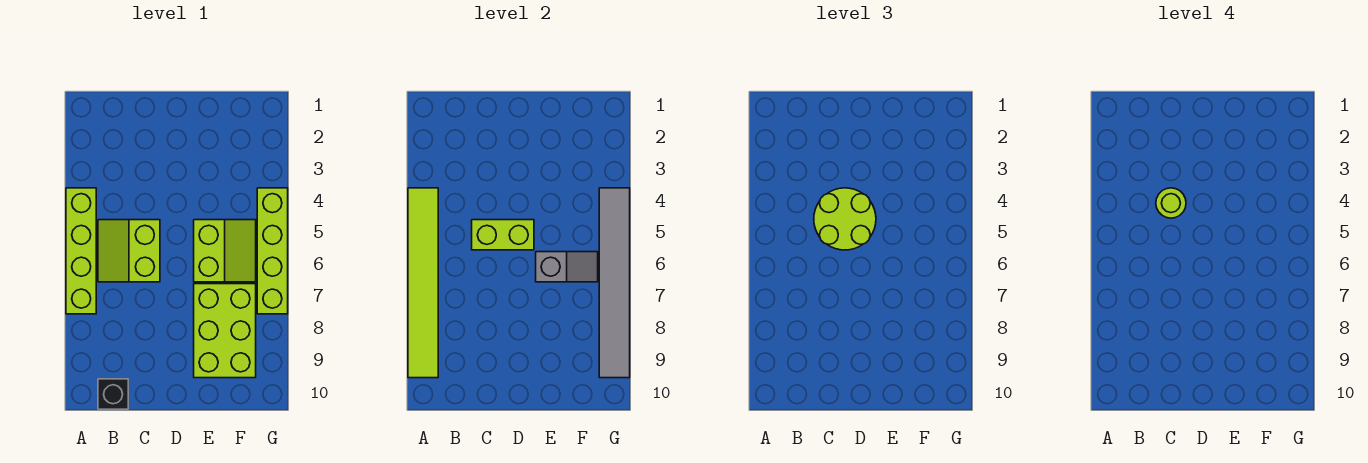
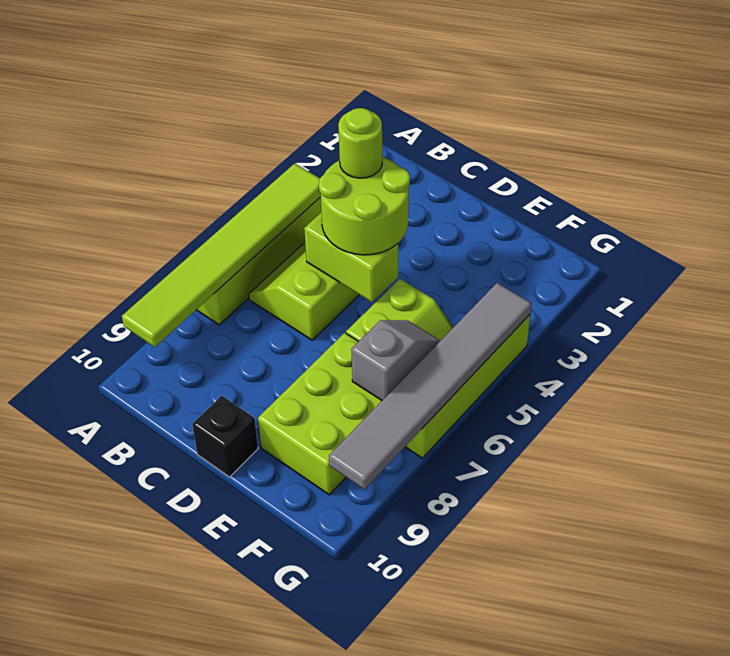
black 1x1 brick [98,379,128,409] -> black 1x1 brick moved to [192,396,258,477]
grey 1x2 slope [536,252,598,282] -> grey 1x2 slope turned to [351,320,440,400]

